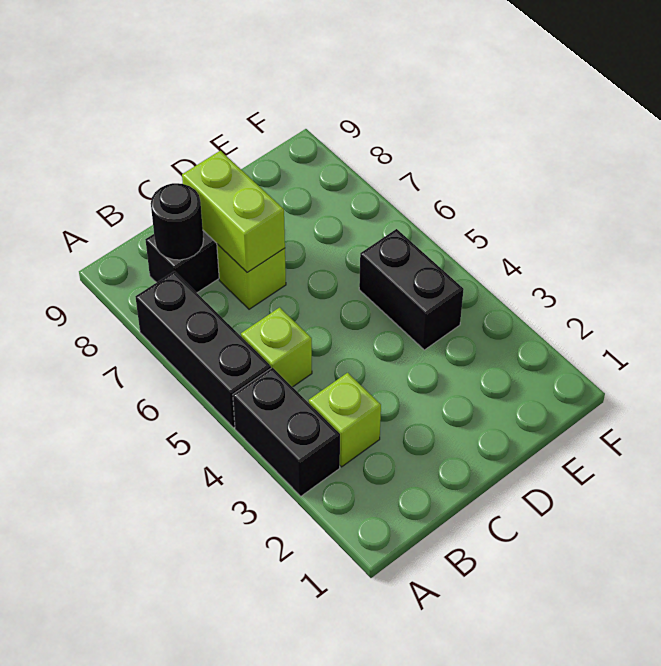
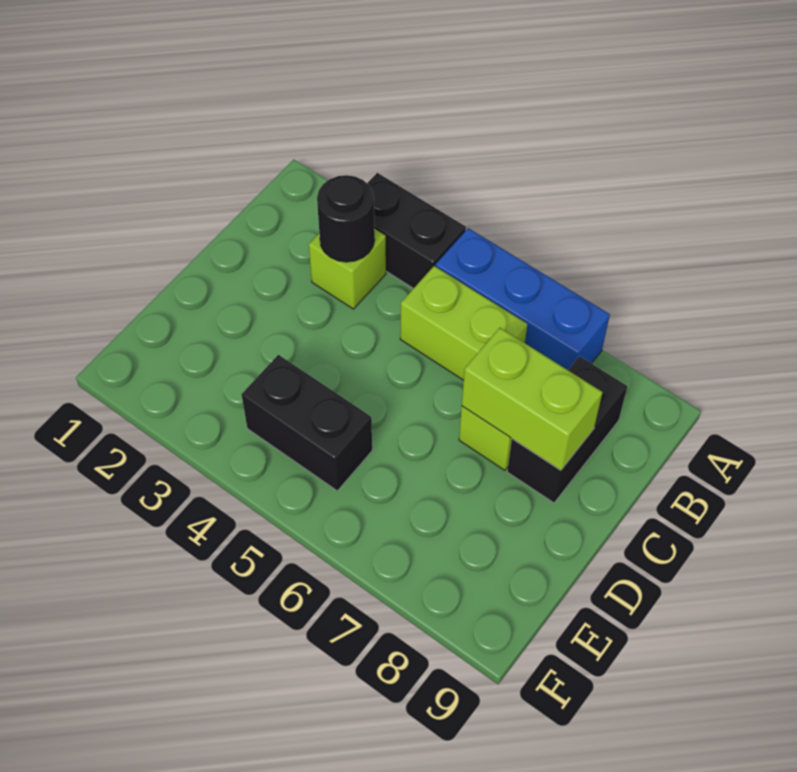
black 1x3 brick [136,271,271,428] -> blue 1x3 brick [436,228,610,370]
lime 1x1 brick [241,307,312,387] -> lime 1x2 brick [400,266,527,380]
black 1x1 round brick [151,183,203,260] -> black 1x1 round brick moved to [317,175,375,262]

